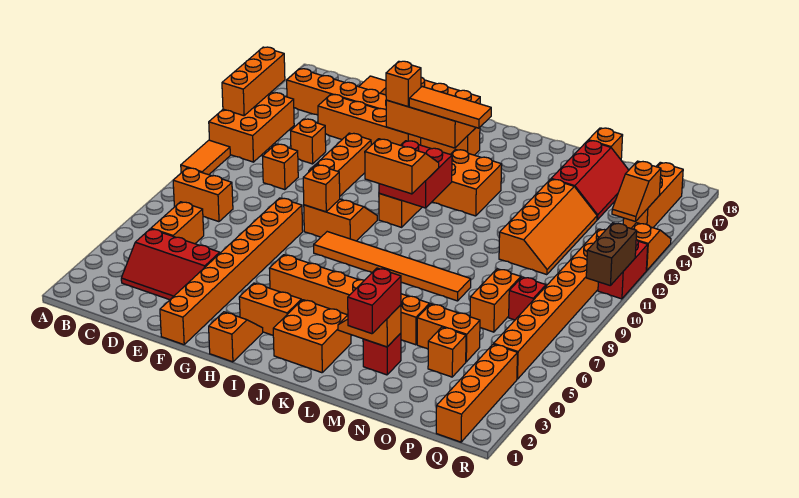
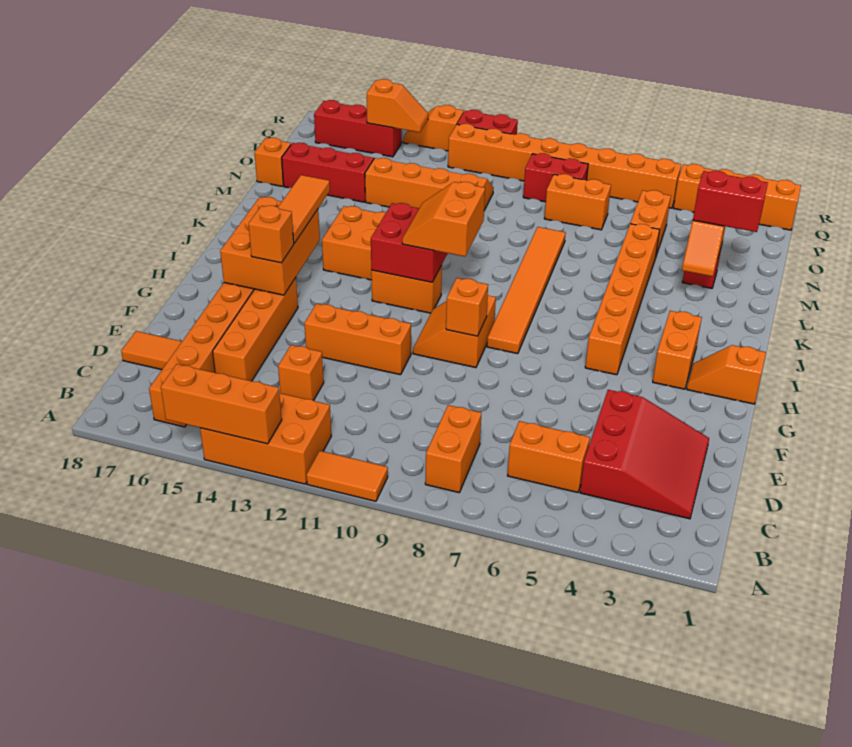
red 2x3 slope [121,229,220,300] -> red 3x3 slope [580,390,709,519]
orange 1x1 brick [262,144,298,190] -> none
orange 1x8 brick [160,198,303,345] -> none
orange 2x2 brick [273,300,351,373] -> none
orange 1x1 brick [428,327,466,377] -> none
red 1x1 brick [509,277,546,320] -> red 1x2 brick [523,153,588,202]
orange 1x3 brick [623,162,683,228] -> red 1x3 brick [314,100,402,157]
brown 1x2 brick [586,223,637,286] -> none

